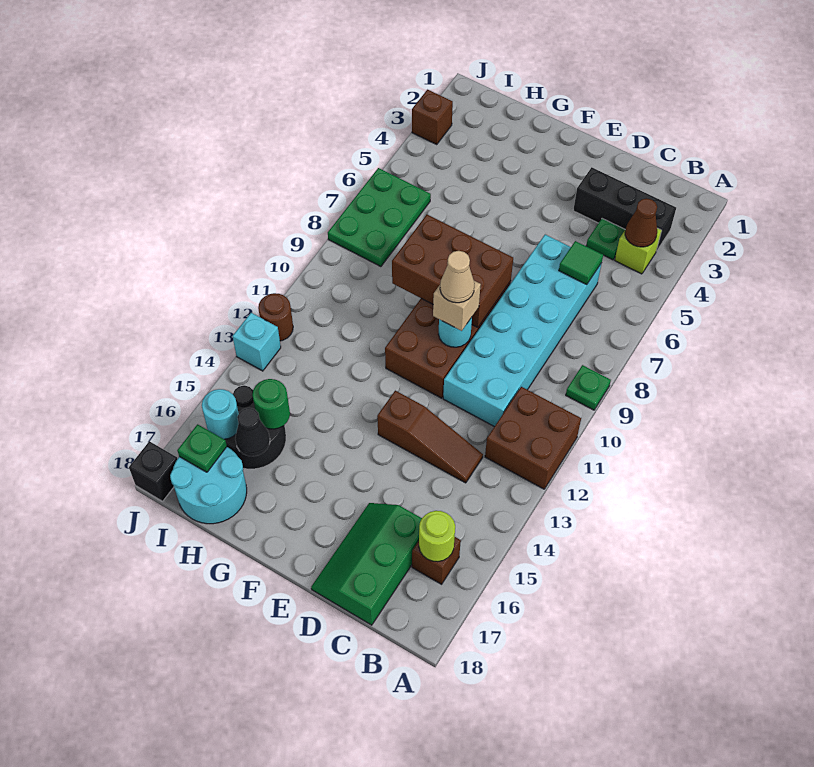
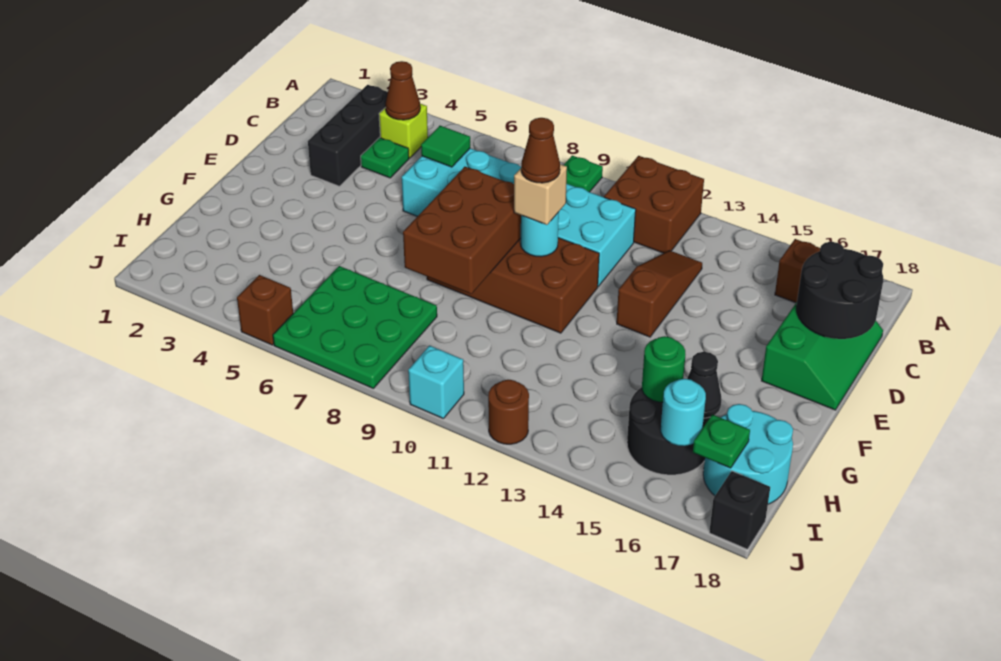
lime 1x1 round brick [419,511,455,562] -> none
green 2x3 slope [311,503,422,625] -> green 2x3 slope turned to [762,302,883,410]
none -> black 2x2 round brick [796,242,883,339]
tan 1x1 cone [440,251,475,303] -> brown 1x1 cone [521,118,560,183]
green 2x3 plate [328,168,431,267] -> green 3x3 plate [273,266,437,388]
brown 1x1 brick [412,90,453,144] -> brown 1x1 brick moved to [237,275,293,345]
cyan 1x1 brick [233,313,281,371] -> cyan 1x1 brick moved to [408,346,464,419]

